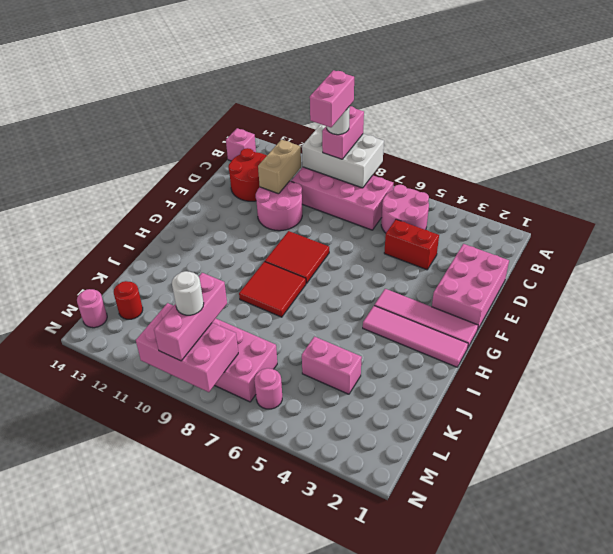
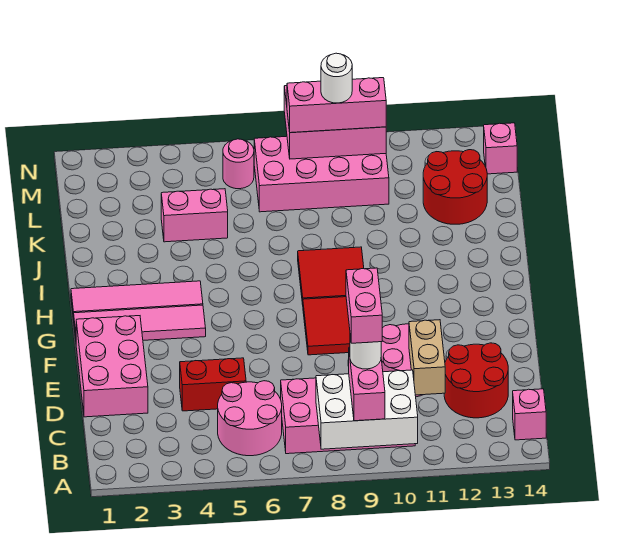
pink 1x3 brick [154,273,227,361] -> pink 1x3 brick turned to [287,78,386,133]
red 1x1 round brick [114,281,143,319] -> red 2x2 round brick [423,150,487,224]
pink 1x1 round brick [77,289,107,328] -> pink 1x1 brick [484,123,517,174]

